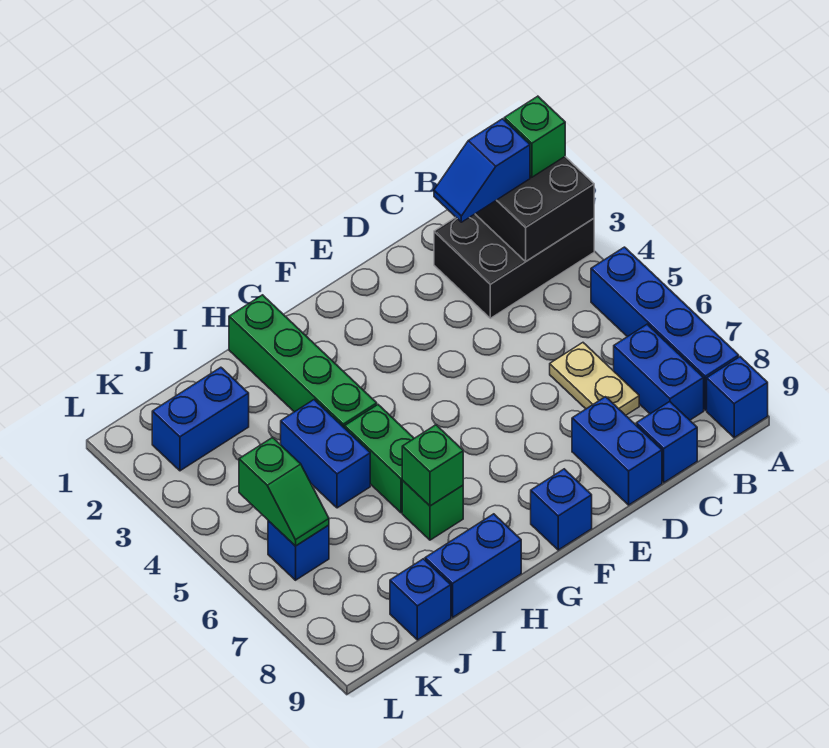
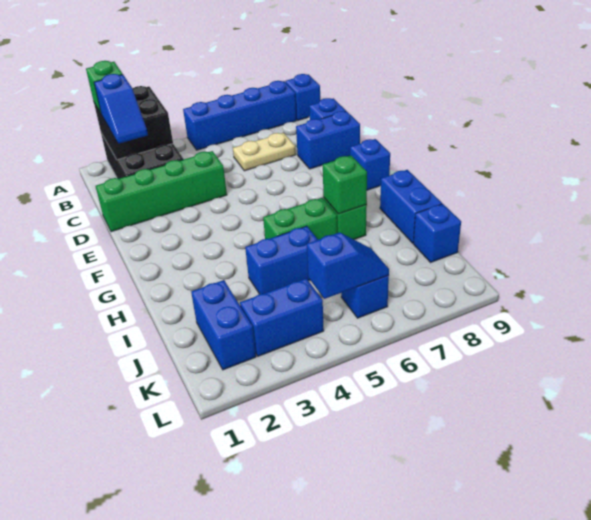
blue 1x2 brick [614,324,704,420] -> blue 1x2 brick moved to [240,278,324,356]
green 1x4 brick [229,295,377,428] -> green 1x4 brick moved to [96,151,227,232]
green 1x2 slope [239,437,329,546] -> blue 1x2 slope [307,232,389,299]

